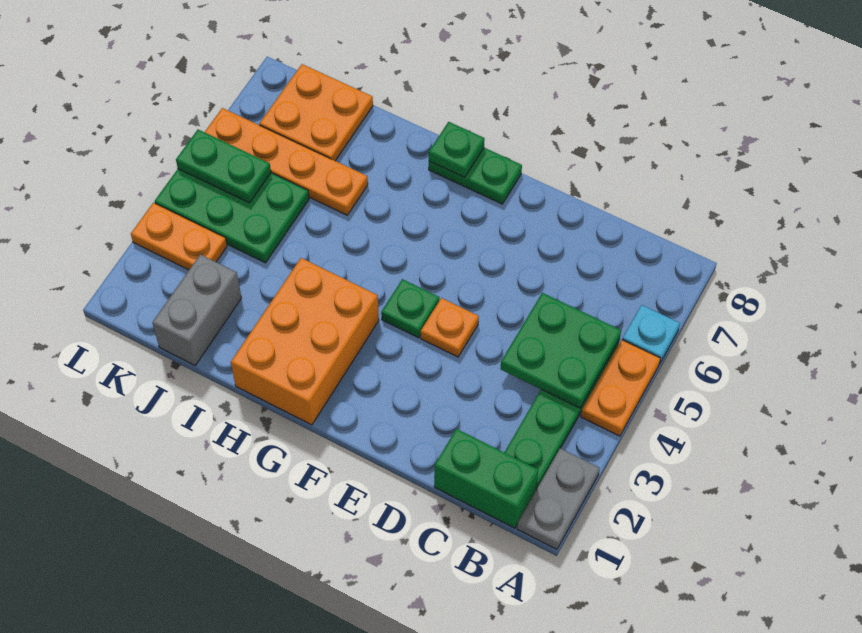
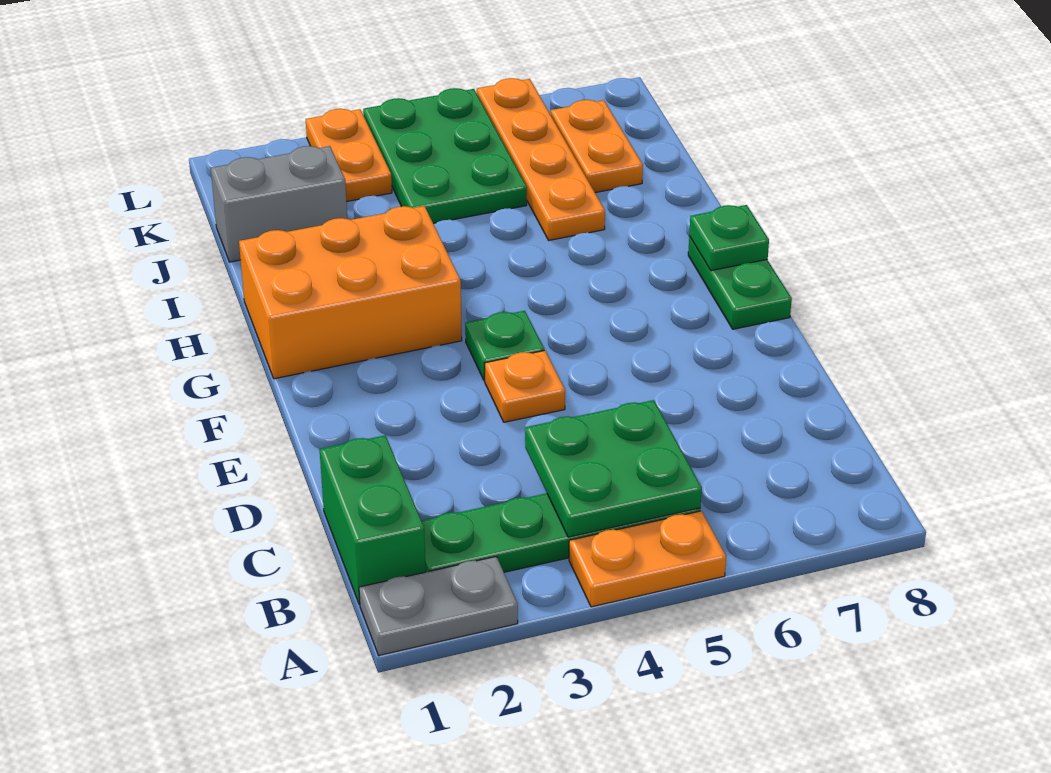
cyan 1x1 plate [622,305,680,364] -> none
orange 2x2 plate [260,64,373,161] -> orange 1x2 plate [551,100,643,193]
green 1x2 plate [176,130,271,203] -> none

